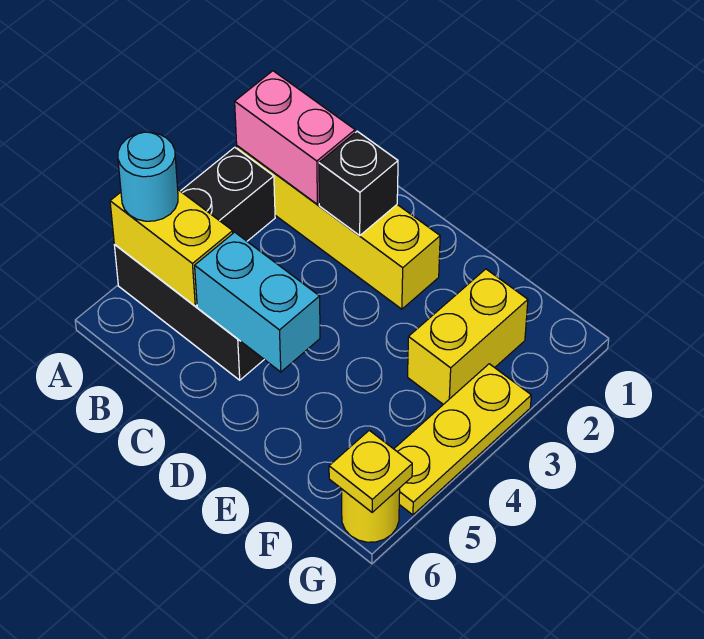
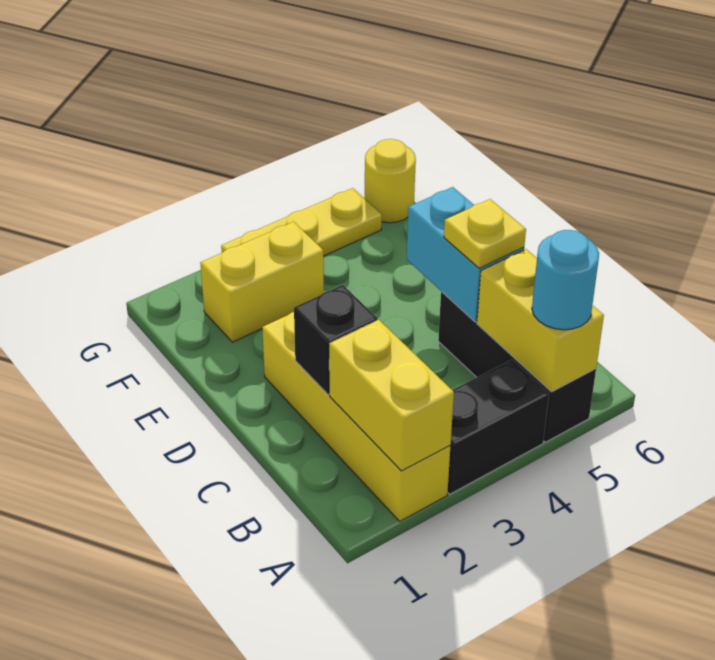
pink 1x2 brick [235,71,355,204] -> yellow 1x2 brick [329,320,454,471]
yellow 1x1 plate [329,430,412,512] -> yellow 1x1 plate moved to [444,199,526,268]

